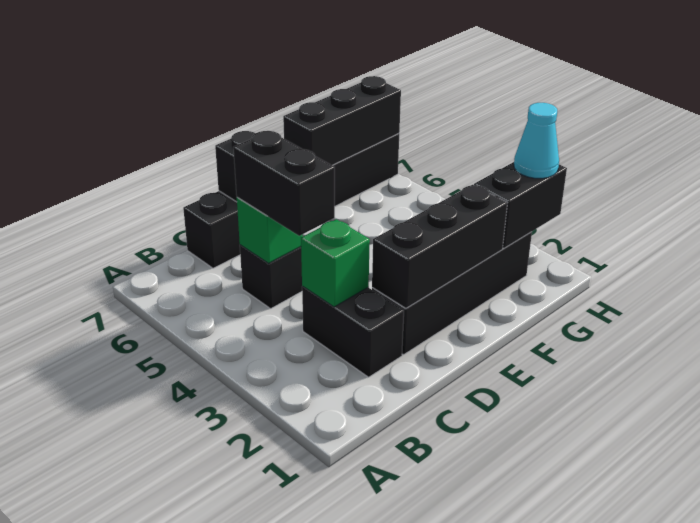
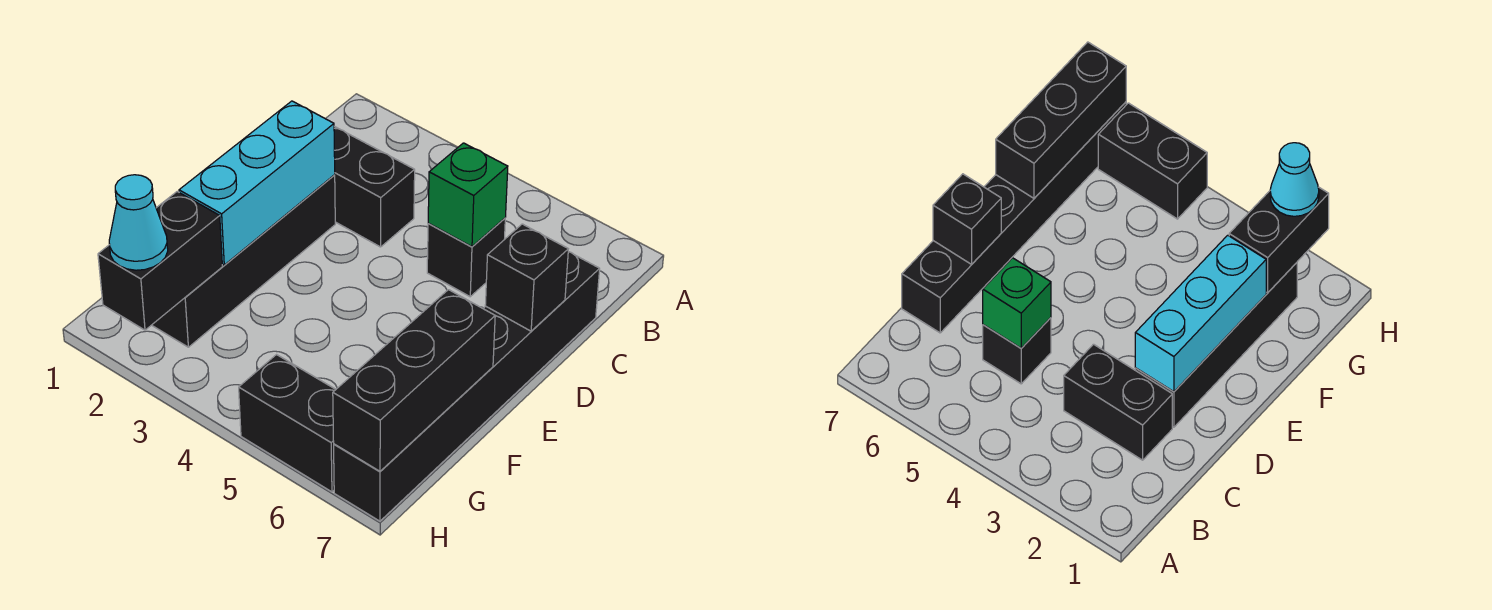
green 1x1 brick [301,219,370,307] -> none
black 1x2 brick [233,131,335,236] -> black 1x2 brick moved to [239,355,336,492]
black 1x3 brick [372,185,507,308] -> cyan 1x3 brick [179,101,335,265]

